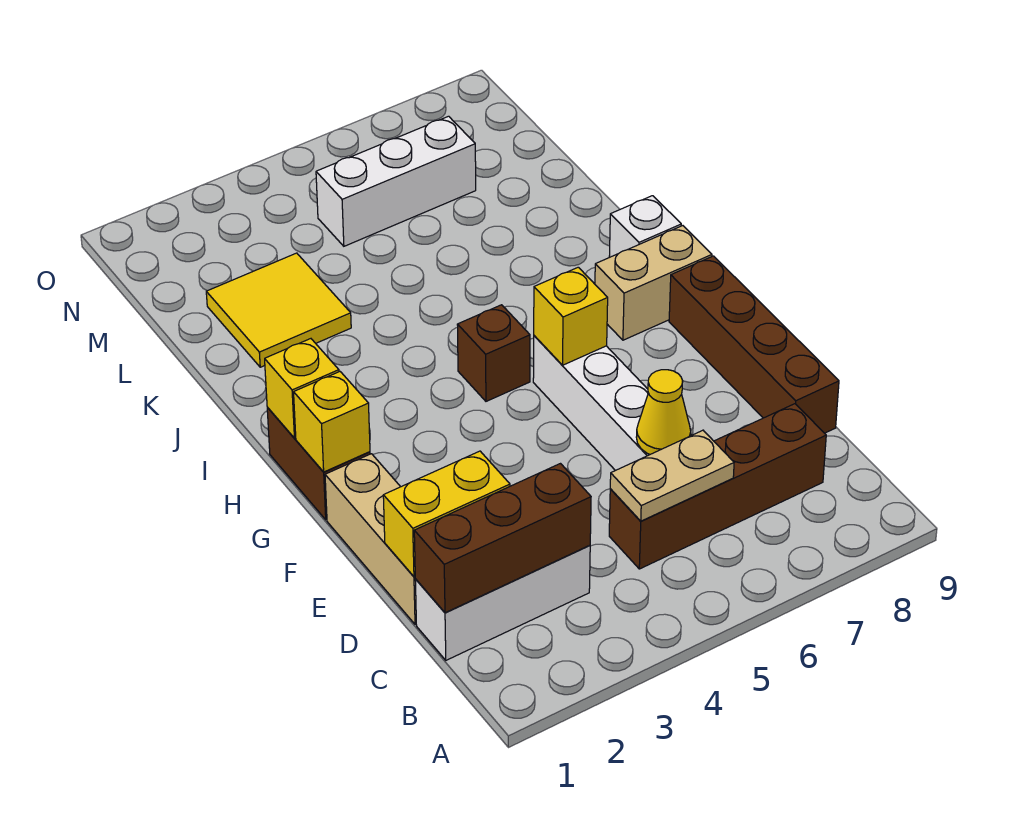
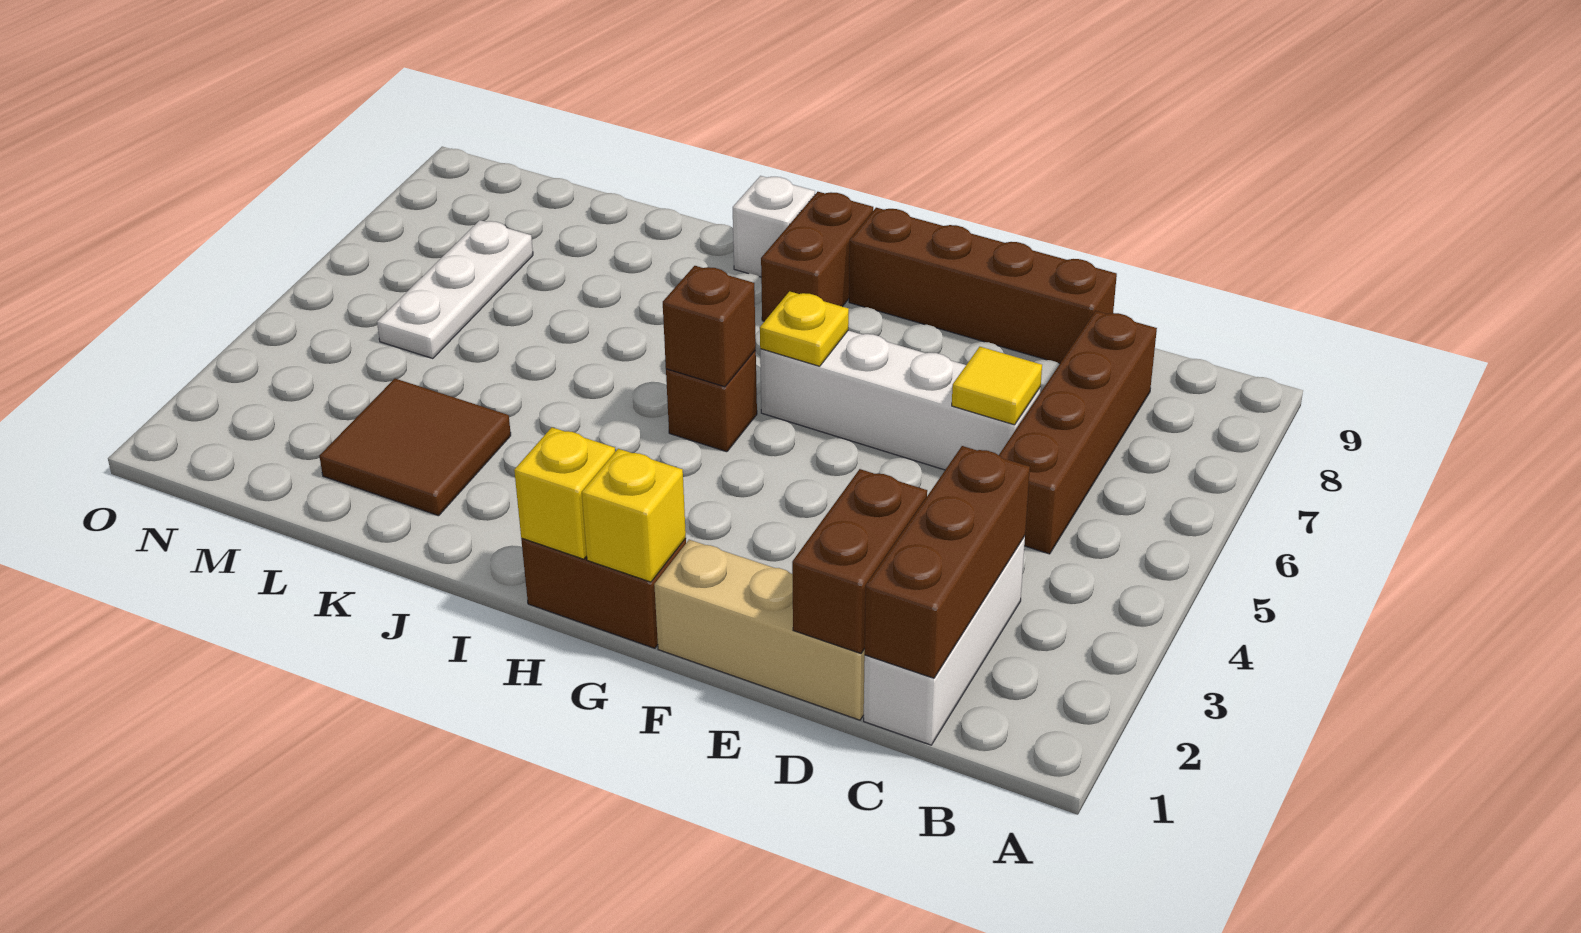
tan 1x2 plate [610,430,734,521] -> none
yellow 1x2 brick [383,451,510,577] -> brown 1x2 brick [792,469,927,653]
yellow 1x1 cone [636,370,691,454] -> yellow 1x1 tile [952,347,1042,425]
yellow 1x1 brick [534,267,608,365] -> yellow 1x1 plate [760,291,849,366]
none -> brown 1x1 brick [663,266,756,387]
tan 1x2 brick [595,226,712,340] -> brown 1x2 brick [761,192,873,321]
yellow 2x2 tile [206,253,351,367] -> brown 2x2 tile [319,379,511,516]
white 1x3 brick [316,116,476,246] -> white 1x3 plate [377,220,533,359]

